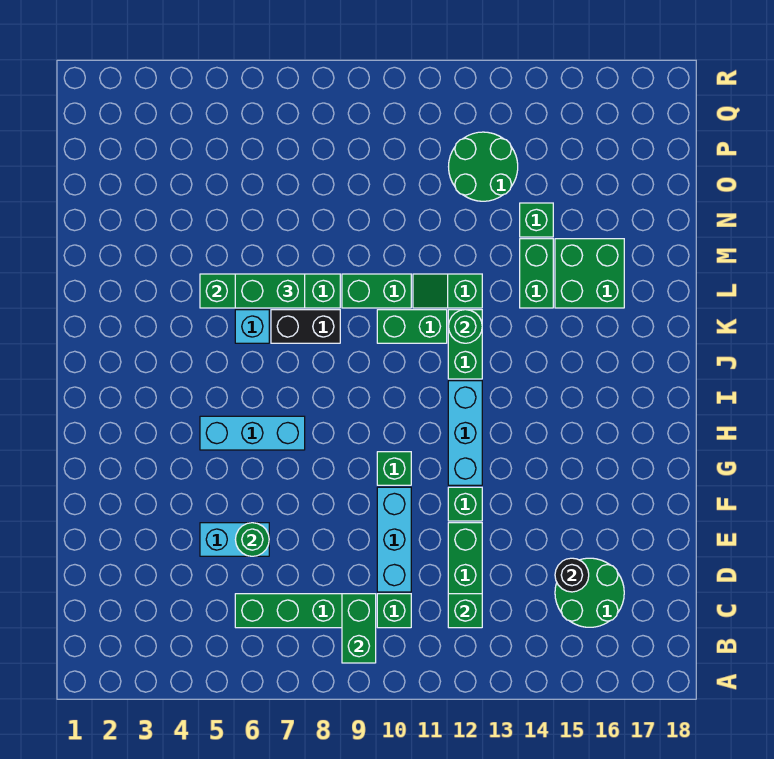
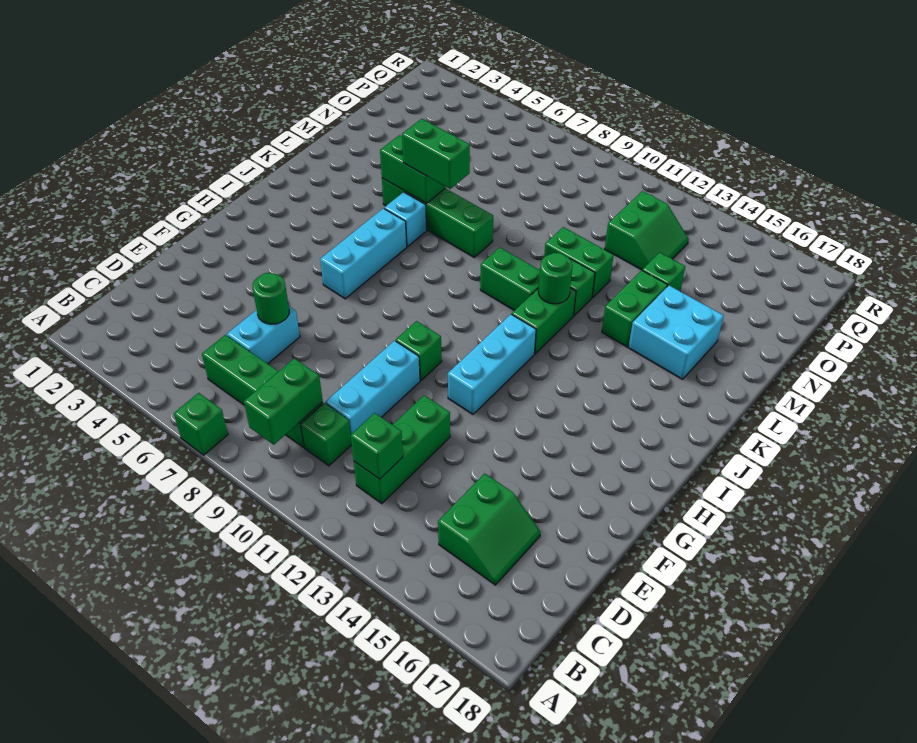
green 2x2 round brick [555,558,624,627] -> green 2x2 slope [438,473,541,585]
black 1x1 round brick [555,558,589,592] -> none
cyan 1x2 brick [200,523,269,556] -> cyan 1x2 brick turned to [227,307,300,364]
green 1x1 brick [448,487,482,521] -> green 1x1 brick moved to [174,393,228,455]
cyan 1x3 brick [200,416,305,450] -> cyan 1x3 brick turned to [320,208,407,299]
black 1x2 brick [271,310,340,343] -> none
green 1x2 brick [342,274,411,308] -> green 1x2 brick moved to [544,227,614,298]
green 2x2 brick [555,239,624,308] -> cyan 2x2 brick [629,286,724,379]
green 2x2 round brick [449,132,518,201] -> green 2x2 slope [605,191,689,270]

